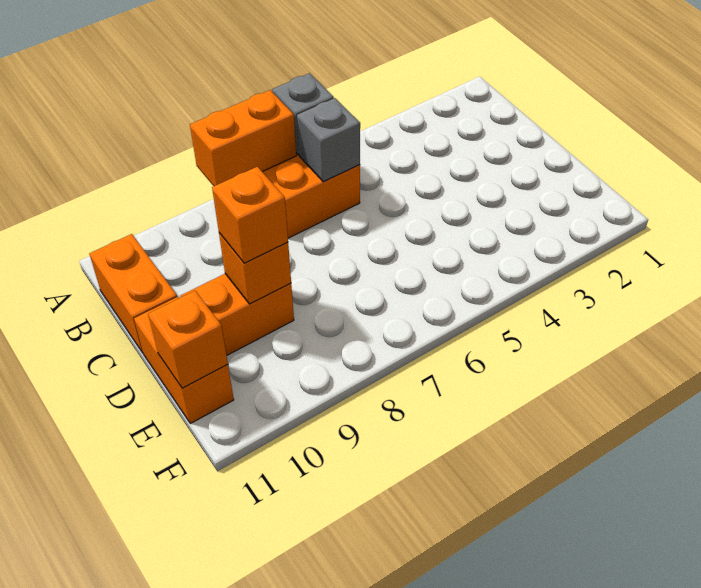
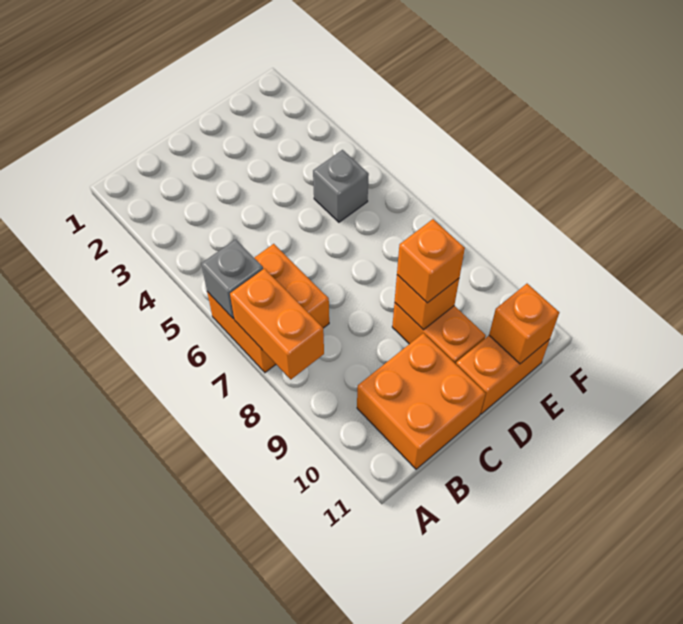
grey 1x1 brick [297,98,360,182] -> grey 1x1 brick moved to [313,150,369,222]
orange 1x2 brick [89,234,177,353] -> orange 2x2 brick [357,333,486,469]

